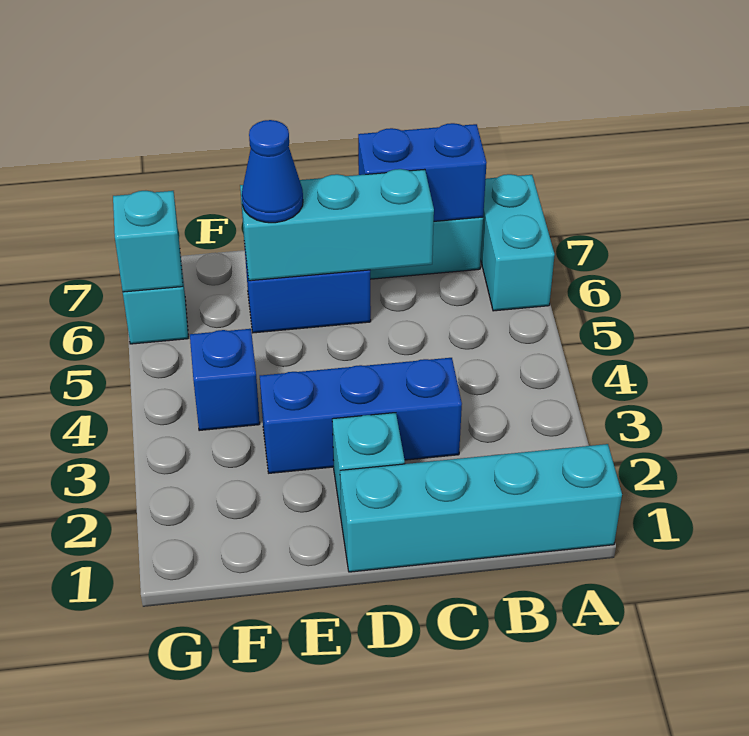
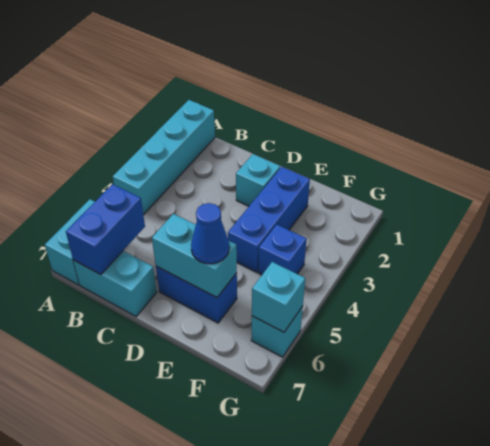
cyan 1x4 brick [340,444,622,572] -> cyan 1x4 brick turned to [113,100,215,215]
blue 1x2 brick [358,123,487,221] -> blue 1x2 brick turned to [66,184,145,275]
blue 1x3 brick [260,358,462,473] -> blue 1x3 brick turned to [228,167,310,272]
cyan 1x3 brick [240,169,434,281] -> cyan 1x2 brick [152,214,237,297]

